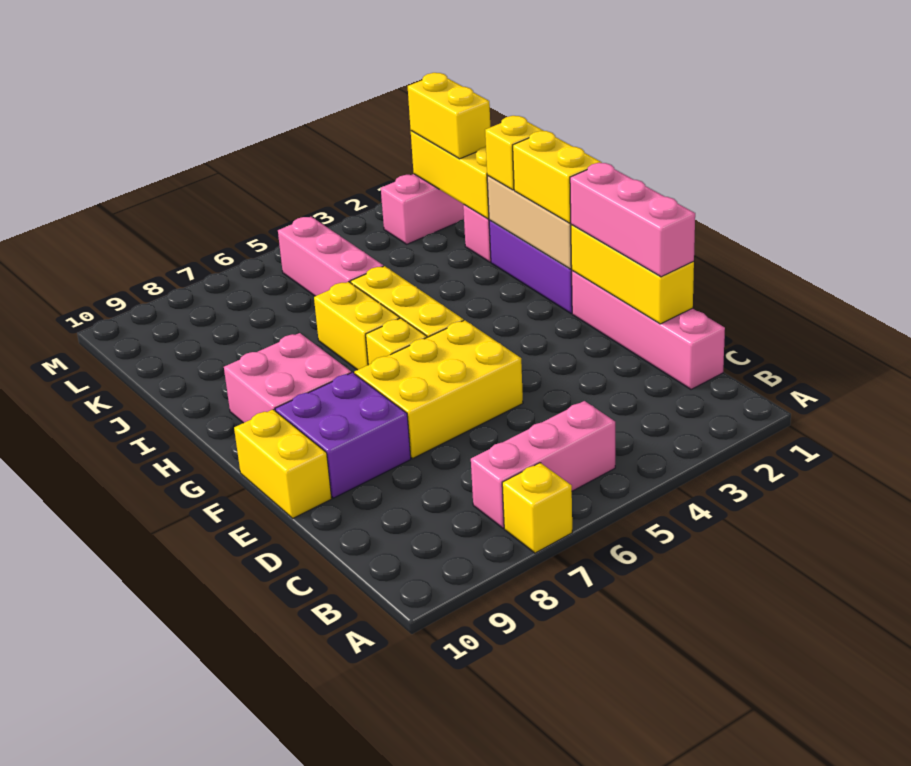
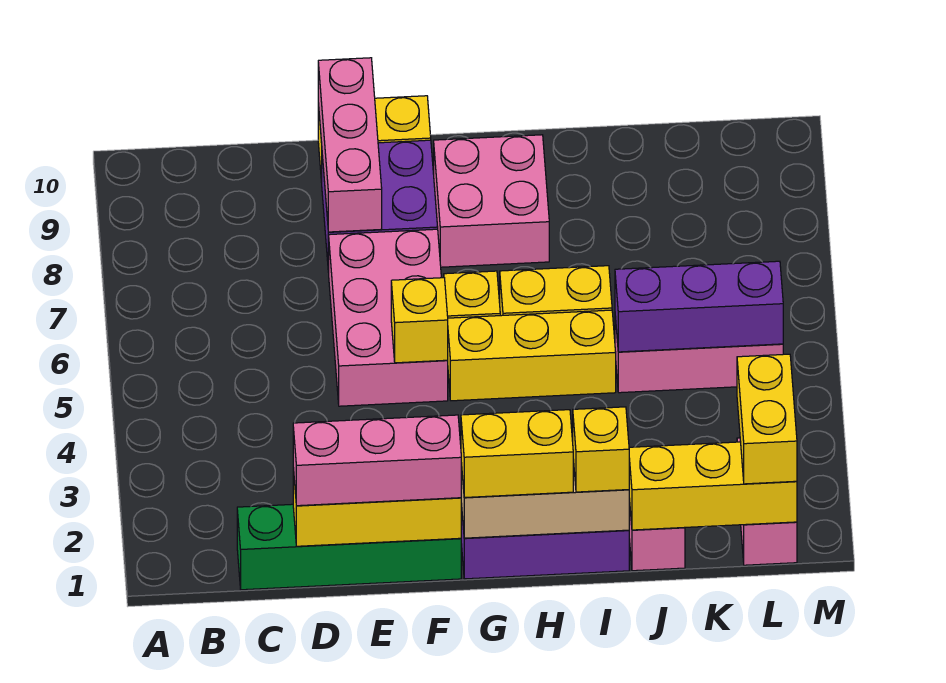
yellow 1x1 brick [502,463,572,553] -> yellow 1x1 brick moved to [391,278,448,363]
pink 1x3 brick [471,401,615,528] -> pink 1x3 brick moved to [318,58,382,232]
pink 1x4 brick [572,271,725,390] -> green 1x4 brick [237,504,461,590]
yellow 2x3 brick [354,320,523,458] -> pink 2x3 brick [329,229,448,406]
none -> purple 1x3 brick [615,261,783,352]
yellow 1x2 brick [408,73,490,159] -> yellow 1x2 brick turned to [737,354,797,484]

